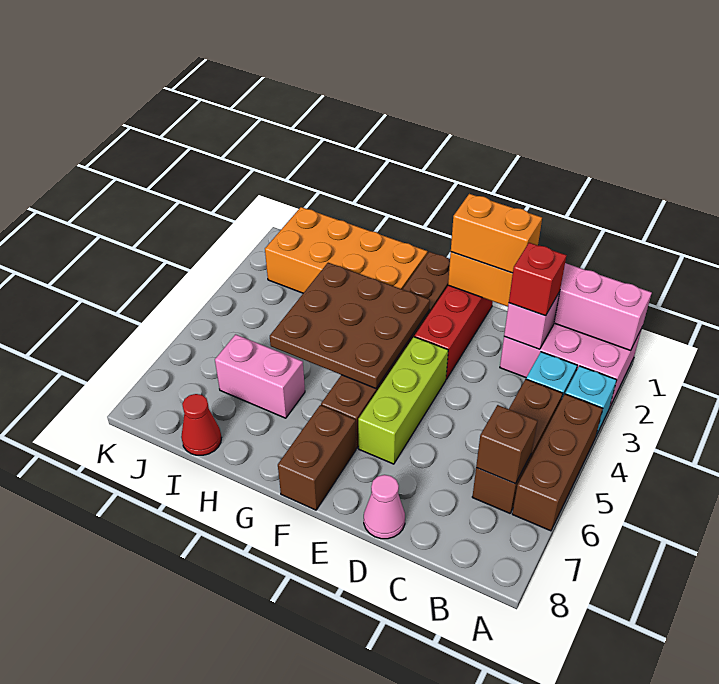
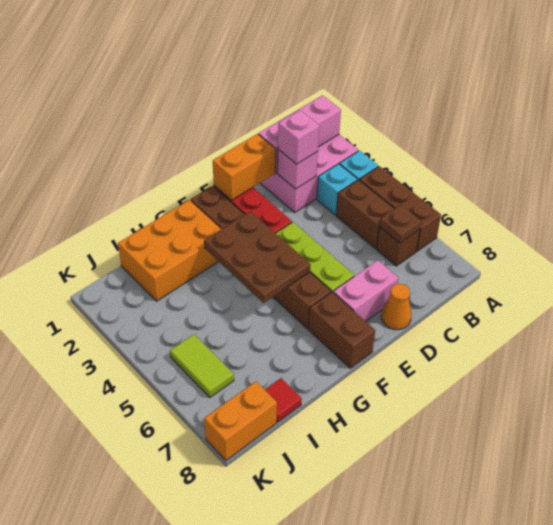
brown 1x1 brick [476,405,537,484] -> brown 1x1 plate [379,205,421,243]
red 1x1 brick [509,243,566,316] -> pink 1x1 brick [278,110,319,164]
orange 1x2 brick [451,194,542,273] -> orange 1x2 brick moved to [204,381,277,460]
pink 1x1 cone [364,475,405,539] -> orange 1x1 cone [381,284,411,330]
brown 3x3 plate [270,263,430,388] -> brown 2x3 plate [204,211,310,303]
orange 2x4 brick [265,207,427,293] -> orange 2x3 brick [118,200,221,301]
pink 1x2 brick [215,334,305,418] -> pink 1x2 brick moved to [333,260,399,321]
red 1x1 cone [181,394,221,455] -> red 1x1 tile [265,378,302,422]
none -> lime 1x2 tile [170,335,234,397]

